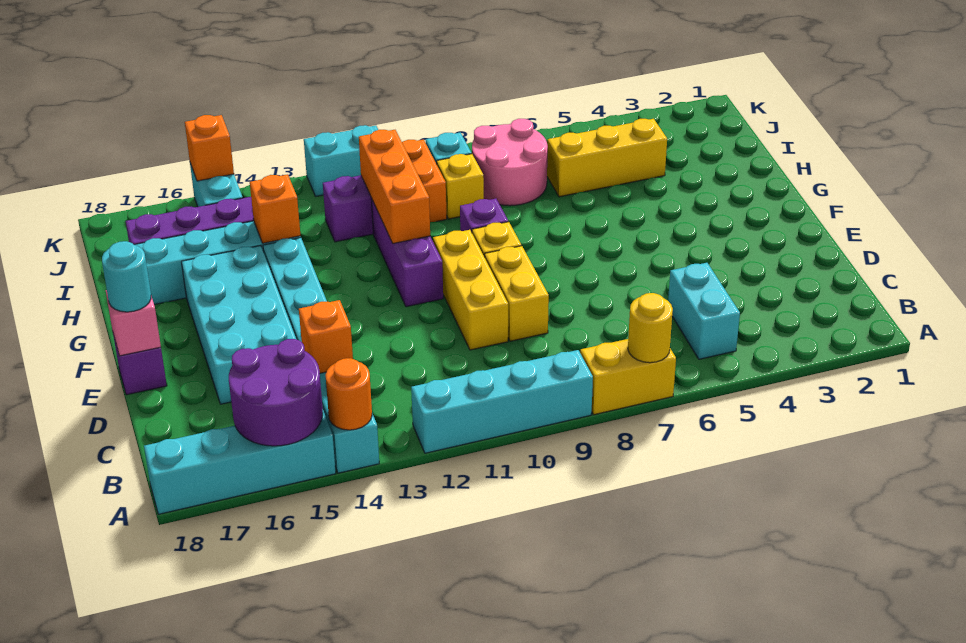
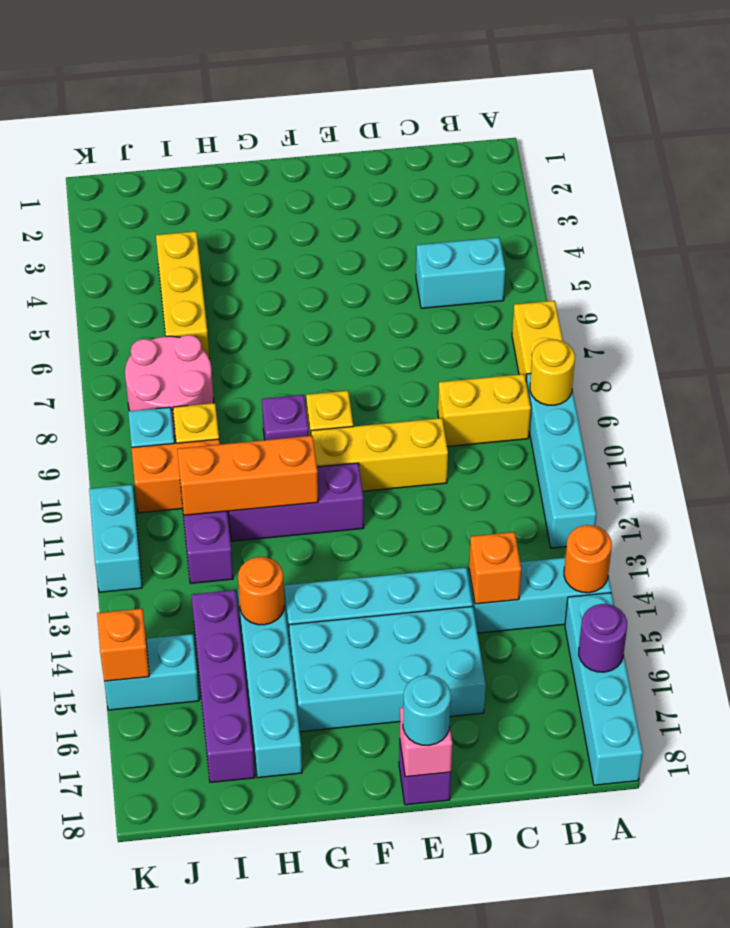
yellow 1x1 round brick [628,293,673,363] -> yellow 1x1 round brick moved to [530,340,575,405]
purple 2x2 round brick [229,339,323,446] -> purple 1x1 round brick [579,604,627,672]
yellow 1x2 brick [485,246,549,341] -> yellow 1x2 brick moved to [438,374,531,446]
orange 1x1 brick [250,174,301,243] -> orange 1x1 round brick [238,557,284,625]

